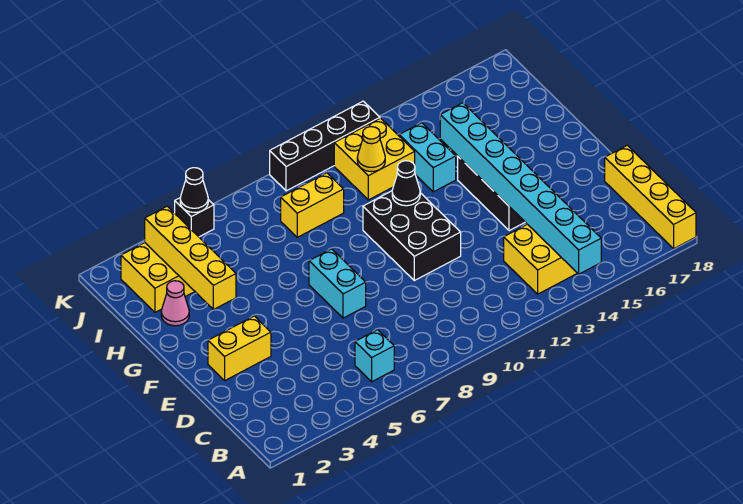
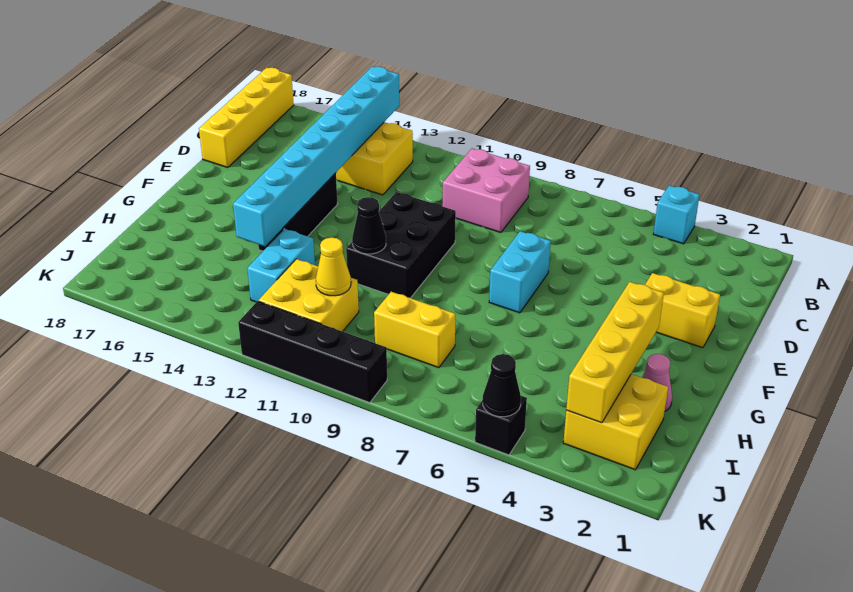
cyan 1x1 brick [355,330,394,382] -> cyan 1x1 brick moved to [653,185,699,244]
none -> pink 2x2 brick [443,149,530,232]

